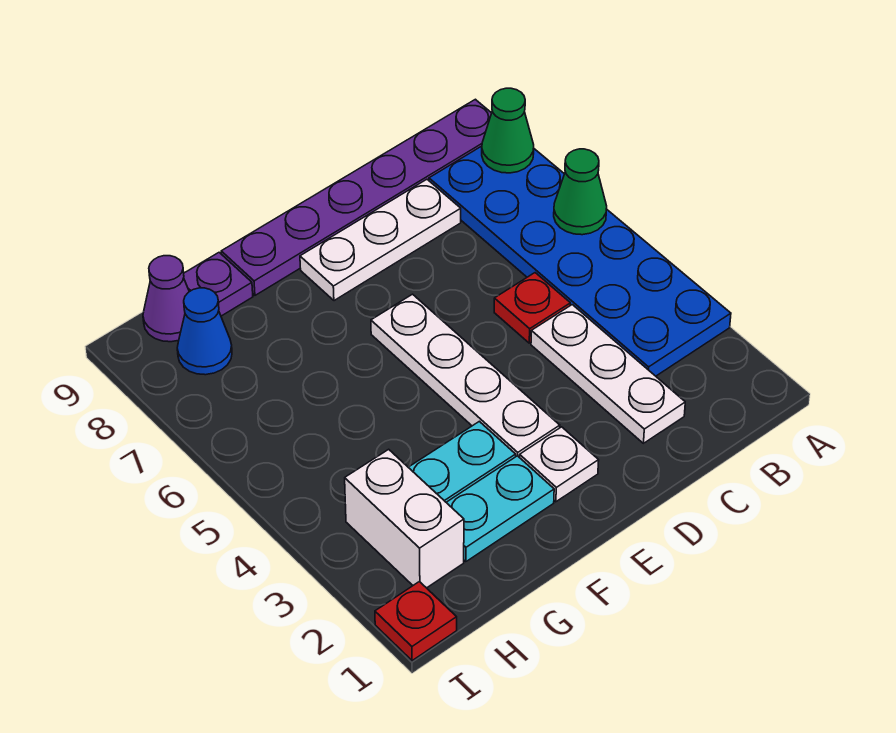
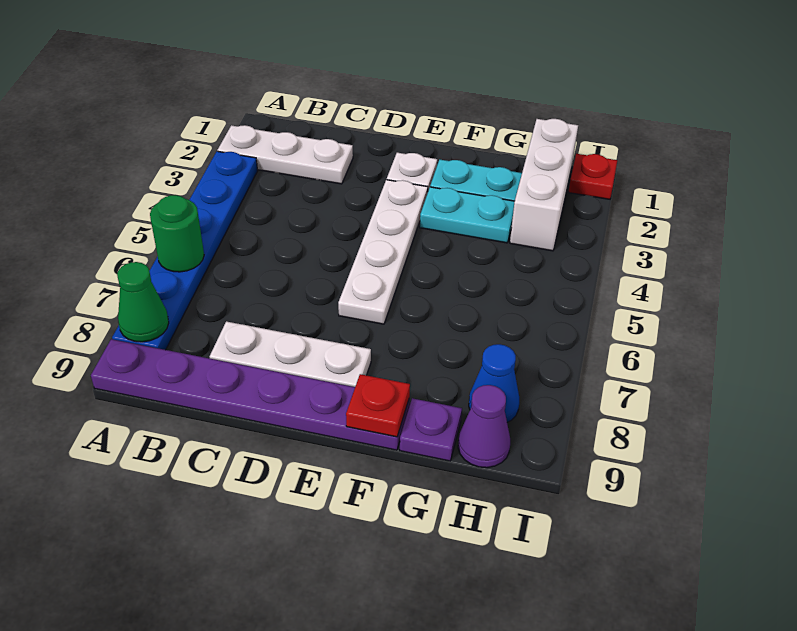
blue 2x6 plate [429,146,731,376] -> blue 1x6 plate [112,151,257,350]
green 1x1 cone [554,149,607,235] -> green 1x1 round brick [150,195,204,272]
white 1x3 plate [531,305,685,443] -> white 1x3 plate turned to [217,125,353,184]
red 1x1 plate [494,273,570,343] -> red 1x1 plate moved to [346,374,410,437]
white 1x2 brick [345,449,464,588] -> white 1x3 brick [510,119,578,251]

